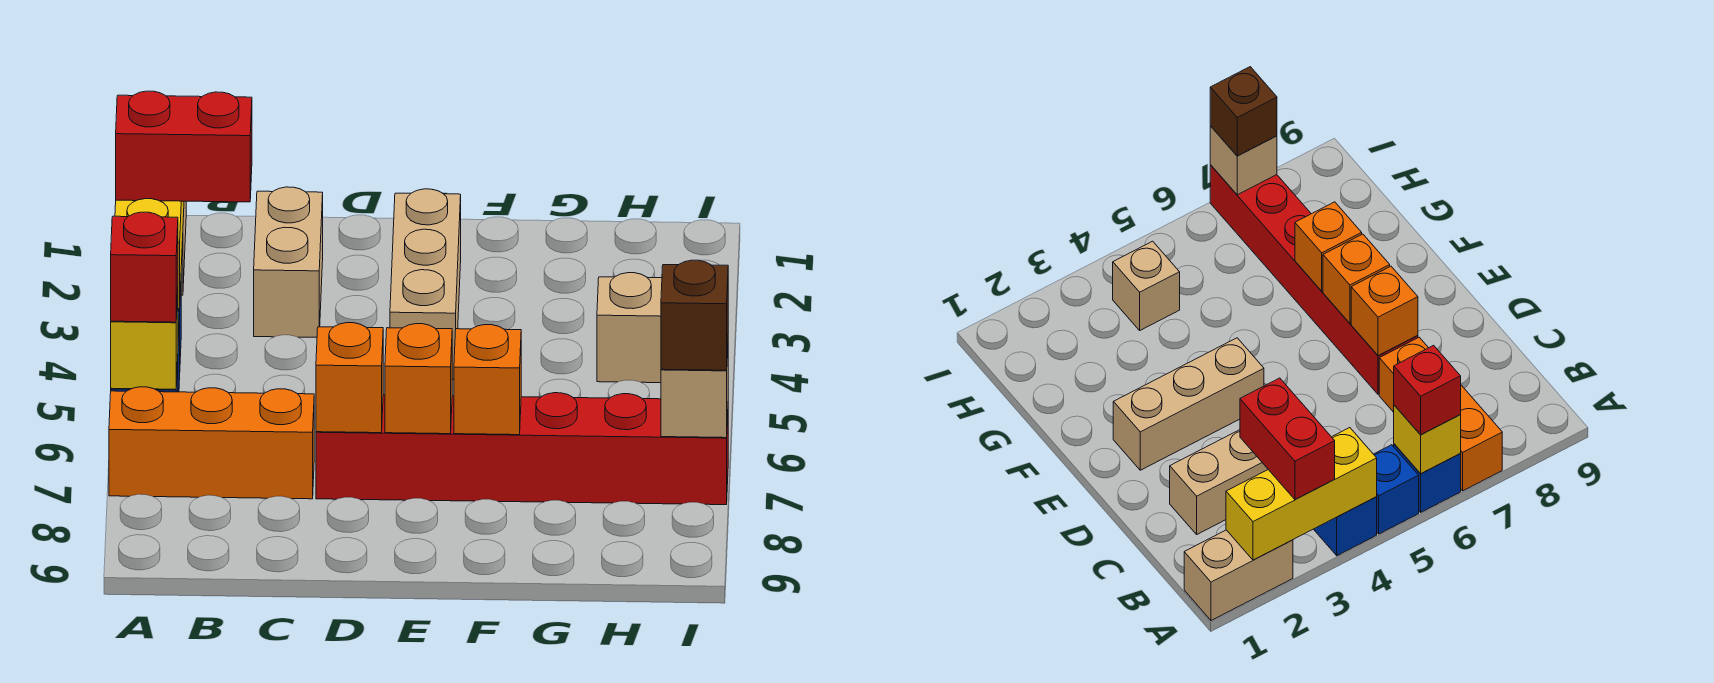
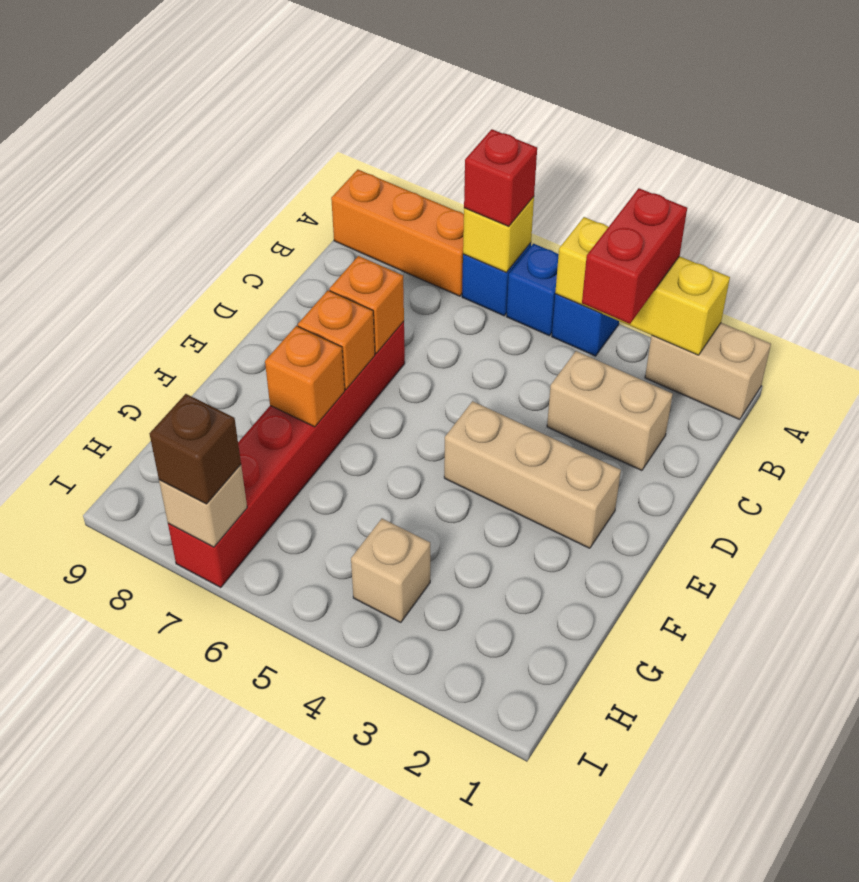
orange 1x3 brick [109,387,314,499] -> orange 1x3 brick turned to [331,170,464,296]

